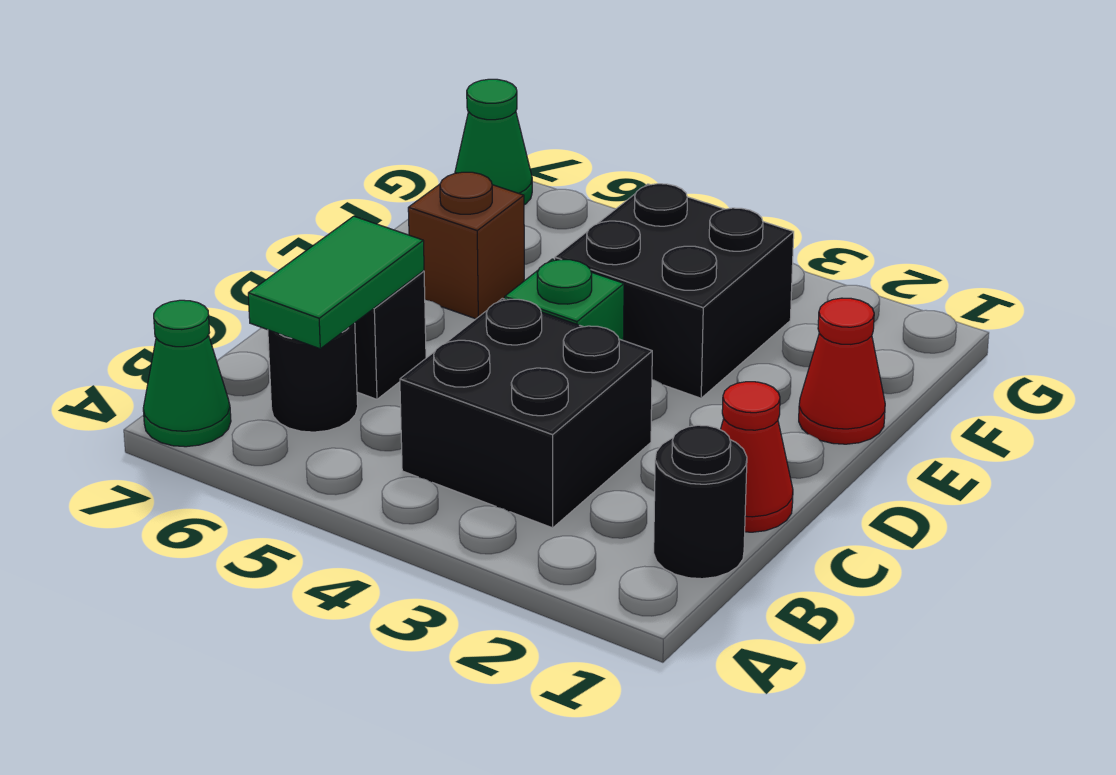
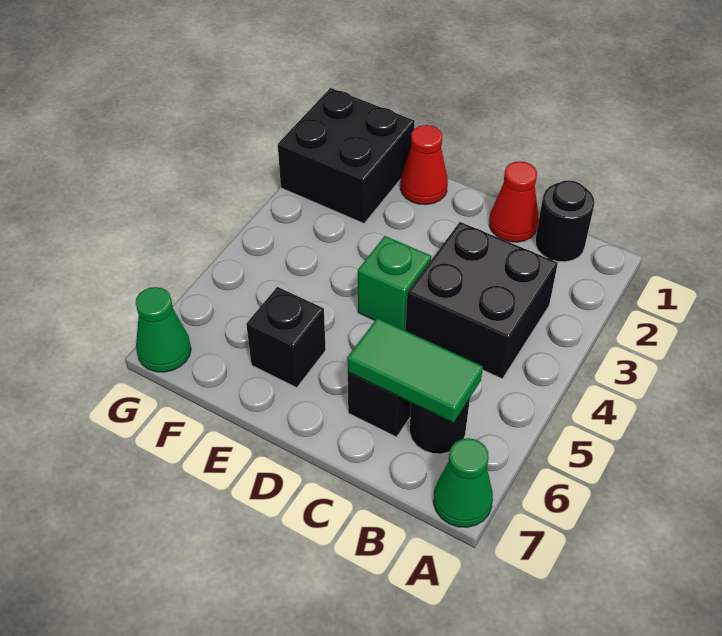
black 2x2 brick [555,184,794,398] -> black 2x2 brick moved to [278,88,415,223]
brown 1x1 brick [408,172,524,319] -> black 1x1 brick [246,287,326,388]

